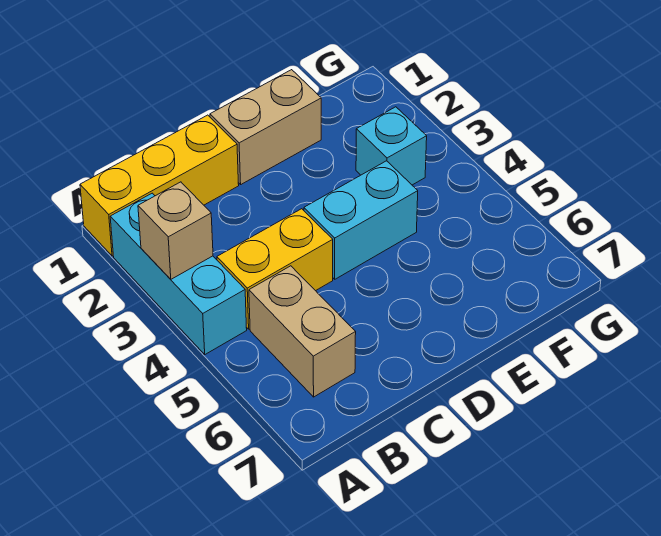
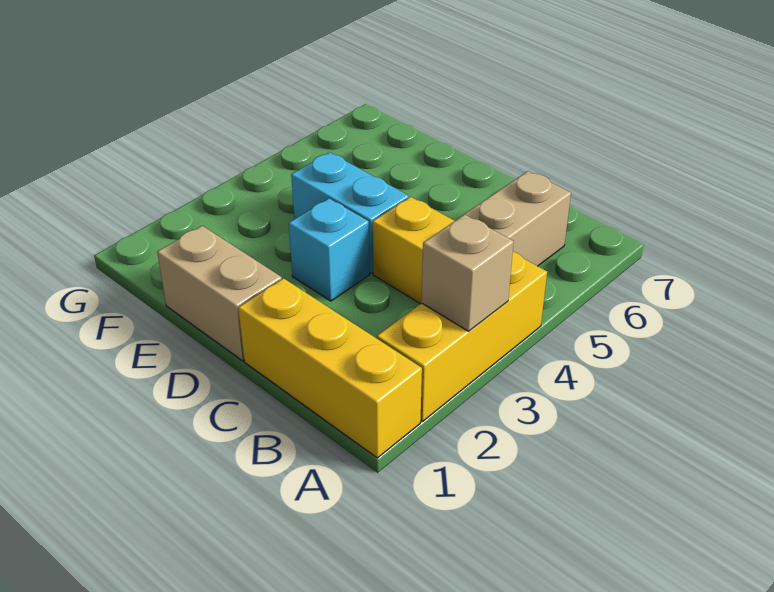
cyan 1x3 brick [110,193,247,354] -> yellow 1x3 brick [377,252,547,421]
cyan 1x1 brick [356,107,427,185] -> cyan 1x1 brick moved to [289,199,369,301]

